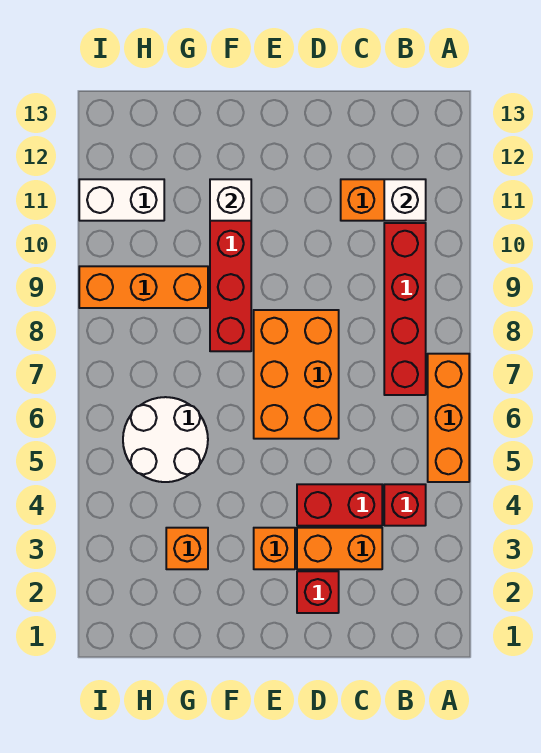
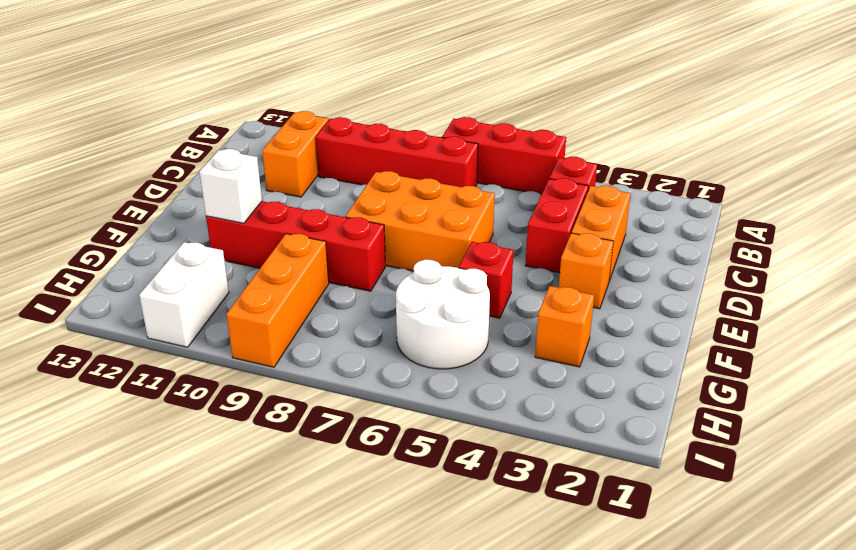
orange 1x3 brick [428,354,469,482] -> red 1x3 brick [442,117,566,194]
white 1x1 brick [384,179,426,221] -> none
red 1x1 brick [297,571,339,613] -> red 1x1 brick moved to [459,242,514,318]

